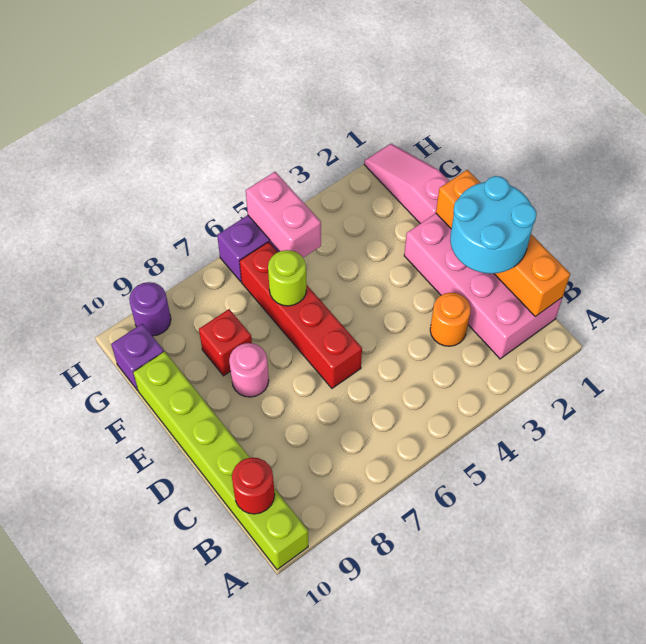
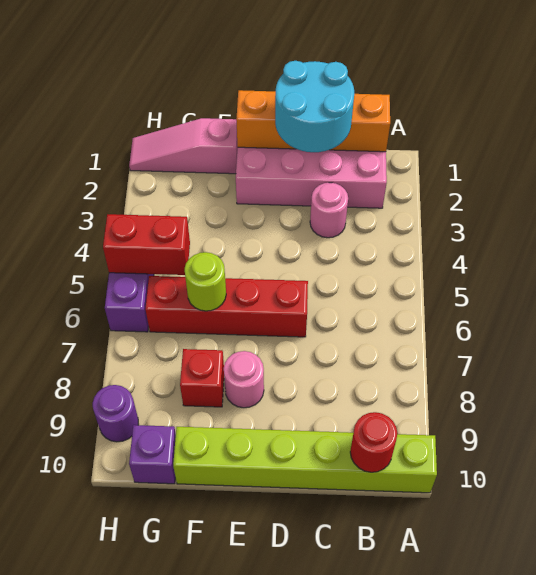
orange 1x1 round brick [430,293,471,346] -> pink 1x1 round brick [310,183,348,238]
pink 1x2 brick [246,172,321,258] -> red 1x2 brick [103,214,190,275]

